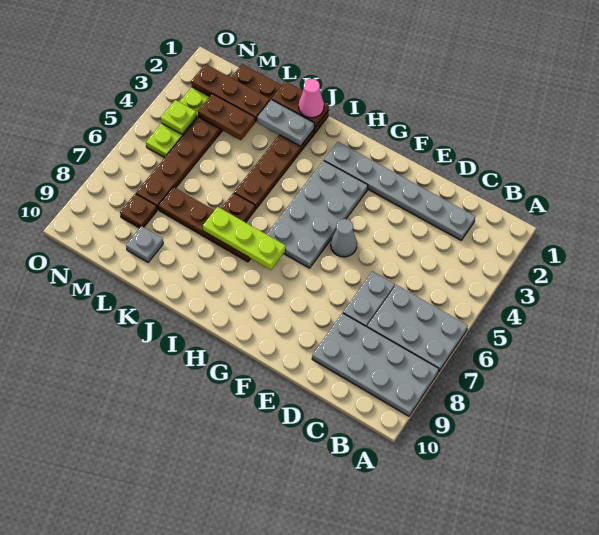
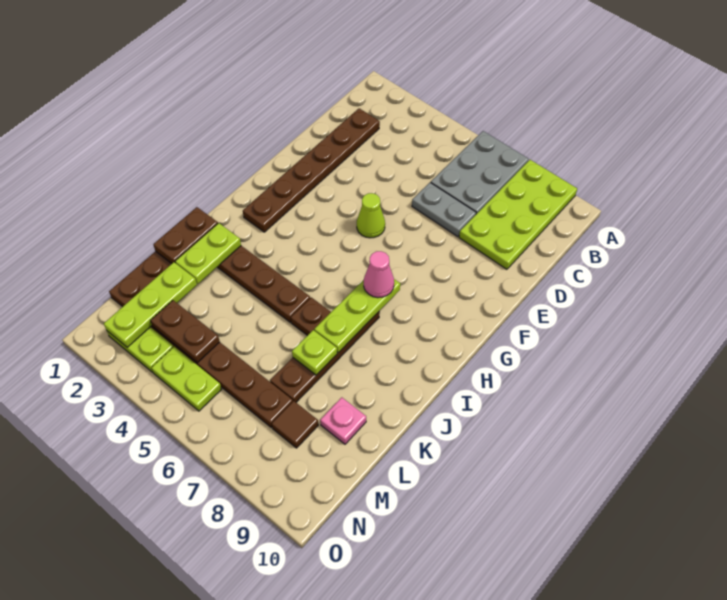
grey 2x4 plate [312,313,439,416] -> lime 2x4 plate [459,160,577,269]
grey 1x6 plate [324,142,475,240] -> brown 1x6 plate [243,108,380,232]
grey 1x1 cone [331,219,357,257] -> lime 1x1 cone [357,193,385,238]
grey 2x4 plate [267,161,368,268] -> none
pink 1x1 cone [299,79,324,118] -> pink 1x1 cone moved to [364,251,394,298]
grey 1x2 plate [257,99,314,146] -> lime 1x2 plate [175,223,241,284]
brown 1x3 plate [191,64,270,122] -> lime 1x3 plate [104,262,197,347]
brown 1x2 plate [198,94,255,140] -> brown 1x2 plate turned to [151,300,220,363]
grey 1x1 plate [126,226,163,262] -> pink 1x1 plate [320,397,366,444]
brown 1x1 plate [120,194,157,228] -> brown 1x1 tile [272,401,318,448]
lime 1x1 plate [161,100,196,134] -> lime 1x1 plate moved to [292,330,337,375]

